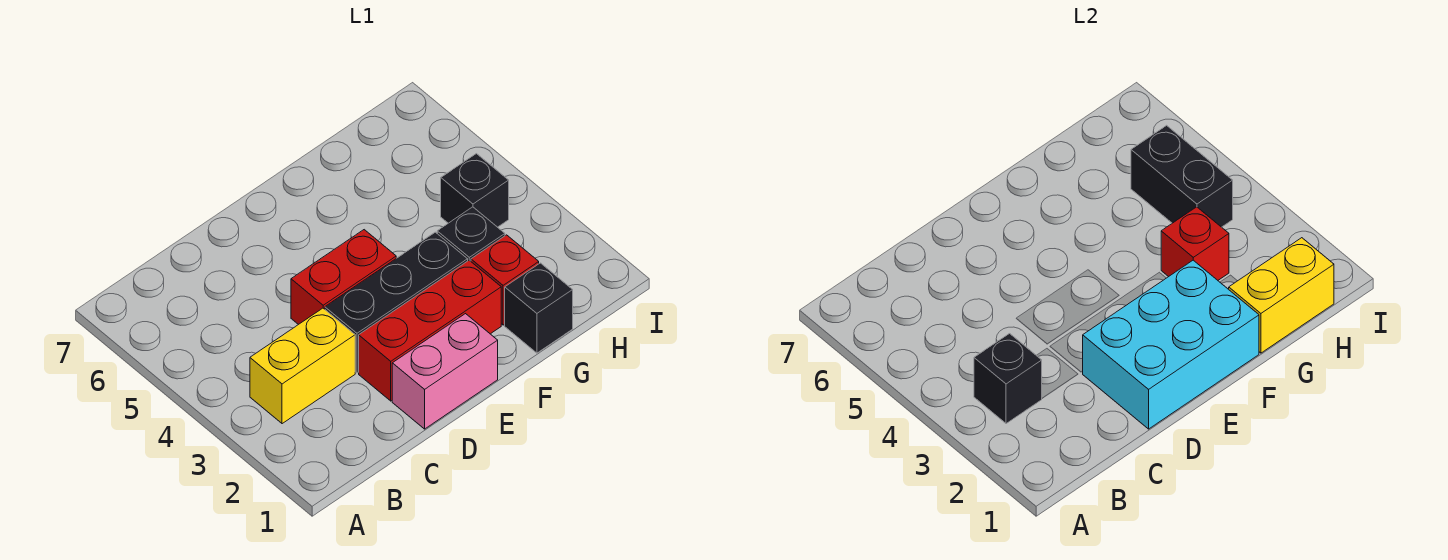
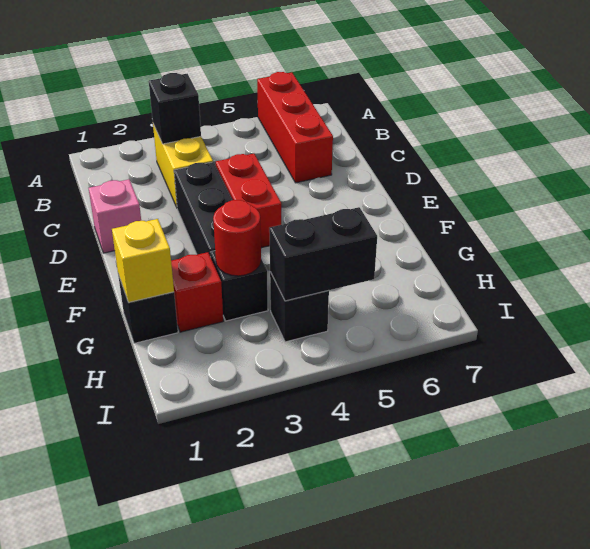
pink 1x2 brick [392,314,498,429] -> pink 1x1 brick [89,179,141,253]
cyan 2x3 brick [1083,260,1259,429] -> none
red 1x3 brick [359,260,501,401] -> red 1x3 brick moved to [257,72,333,183]
yellow 1x2 brick [1229,238,1334,353] -> yellow 1x1 brick [112,219,174,303]
red 1x1 brick [1161,207,1229,280] -> red 1x1 round brick [213,200,261,276]

